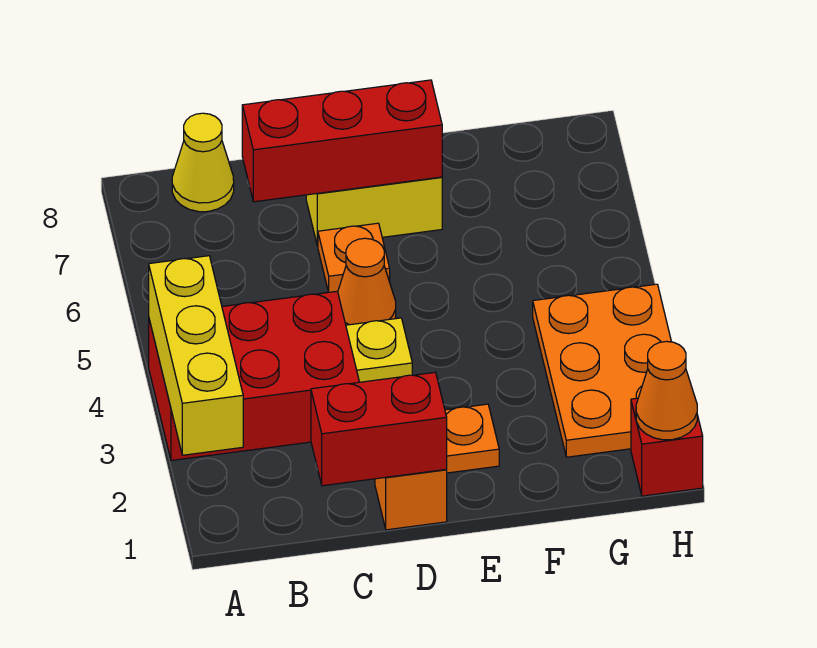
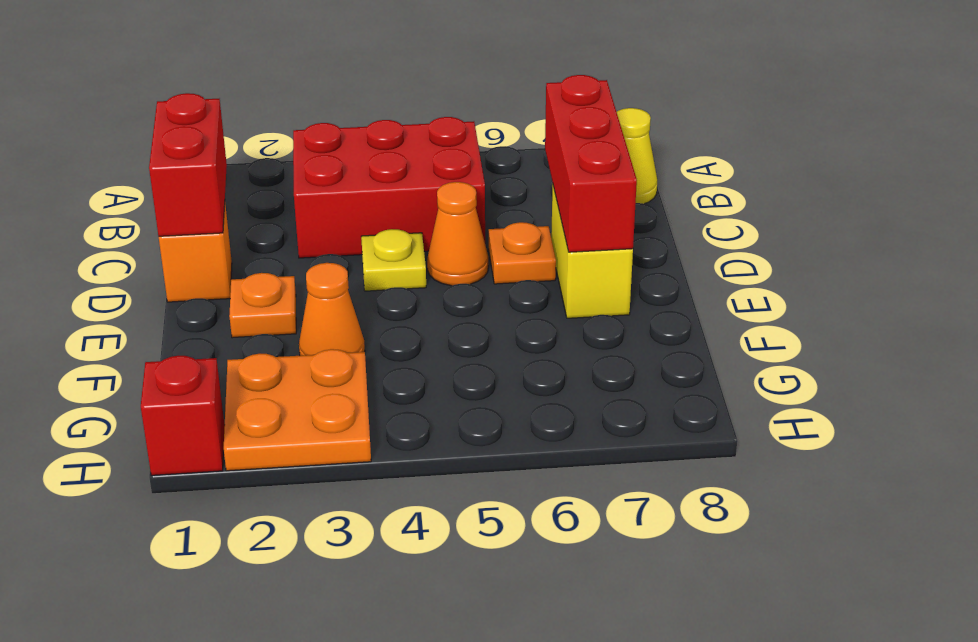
yellow 1x3 brick [149,256,243,455] -> none
red 2x3 brick [149,291,359,460] -> red 2x3 brick turned to [293,117,485,258]
orange 2x3 plate [533,284,671,457] -> orange 2x2 plate [224,349,371,471]
orange 1x1 cone [636,341,697,440] -> orange 1x1 cone moved to [299,263,365,356]

